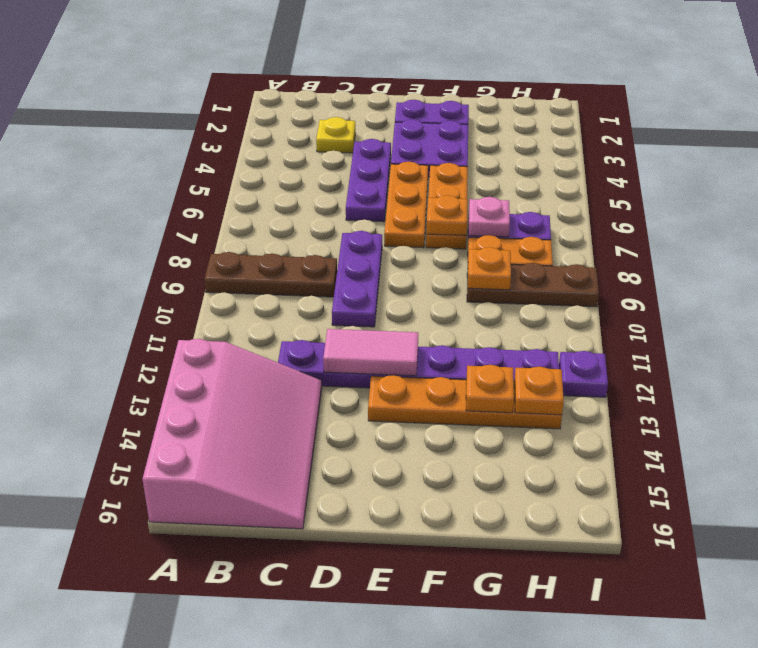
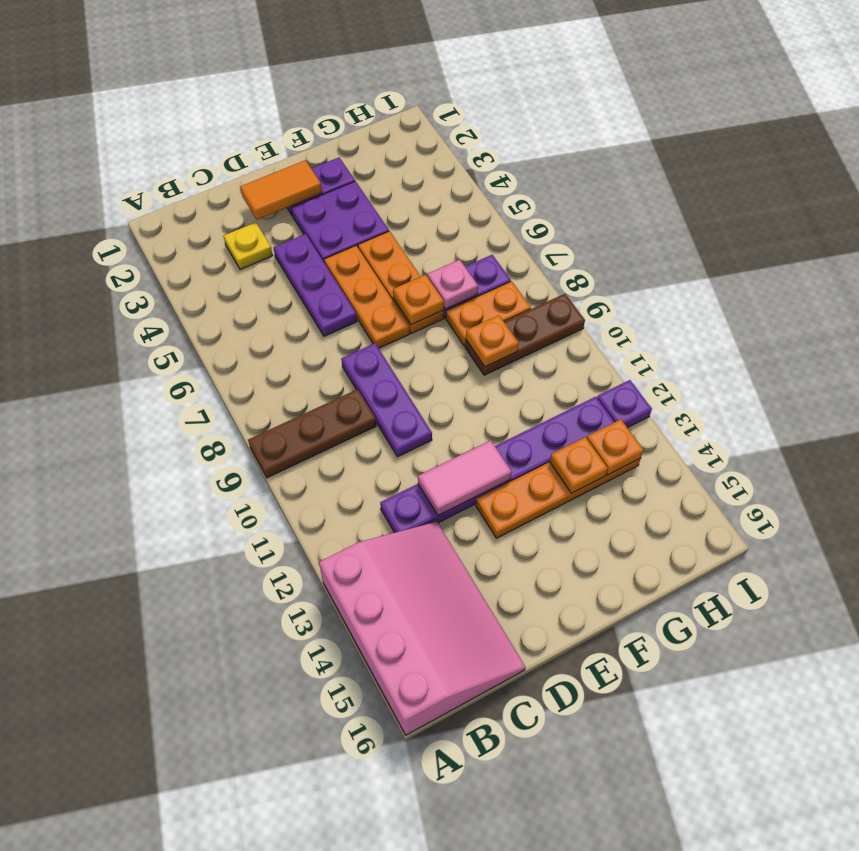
none -> orange 1x2 tile [240,160,322,220]

